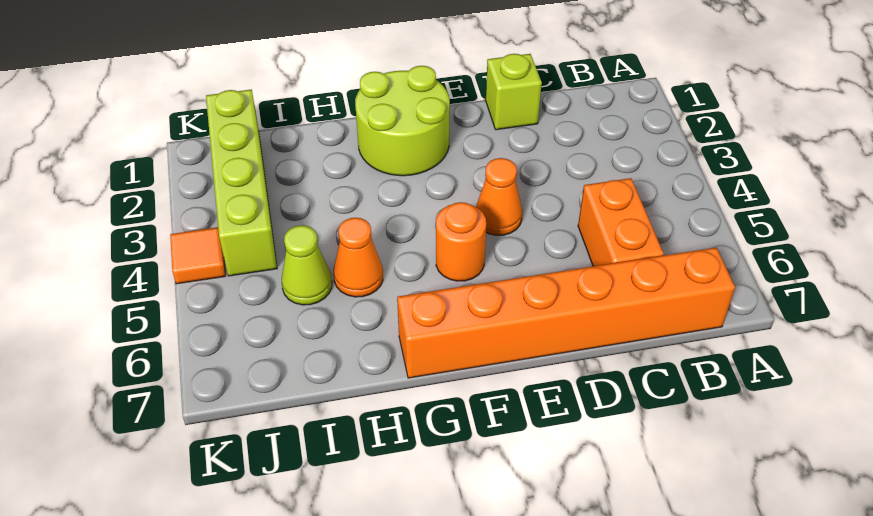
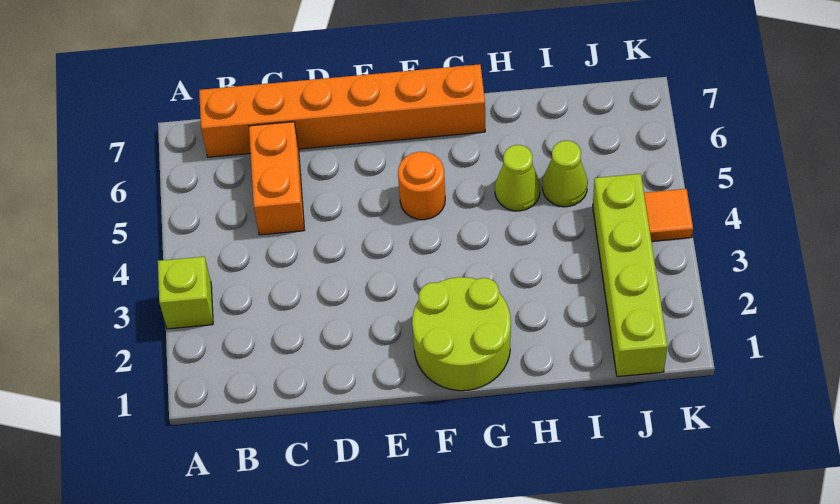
lime 1x1 brick [486,54,542,130] -> lime 1x1 brick moved to [158,257,213,329]
orange 1x1 cone [476,158,522,235] -> none
orange 1x1 cone [334,218,383,297] -> lime 1x1 cone [495,145,540,211]

